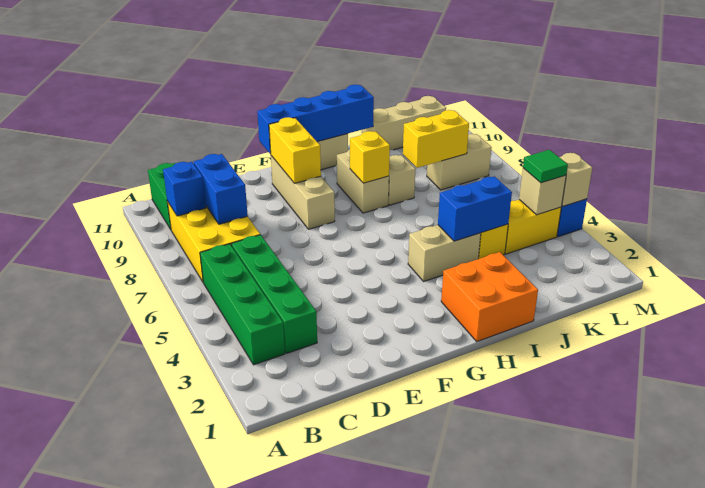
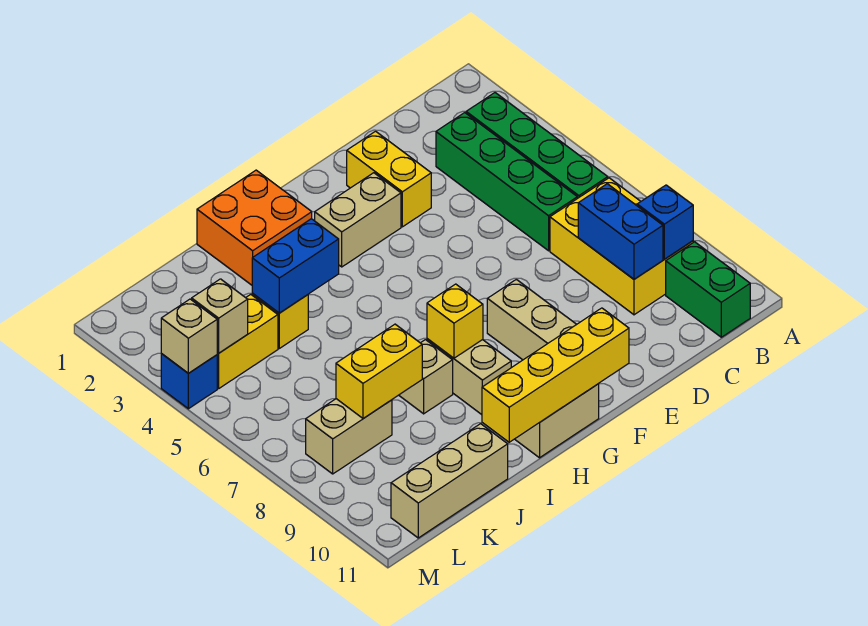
yellow 1x2 brick [269,117,321,184] -> yellow 1x2 brick moved to [347,131,431,227]
blue 1x4 brick [257,85,374,154] -> yellow 1x4 brick [482,308,629,442]
tan 1x2 brick [408,225,481,281] -> tan 1x2 brick moved to [315,173,401,267]
green 1x1 tile [523,150,568,183] -> none

